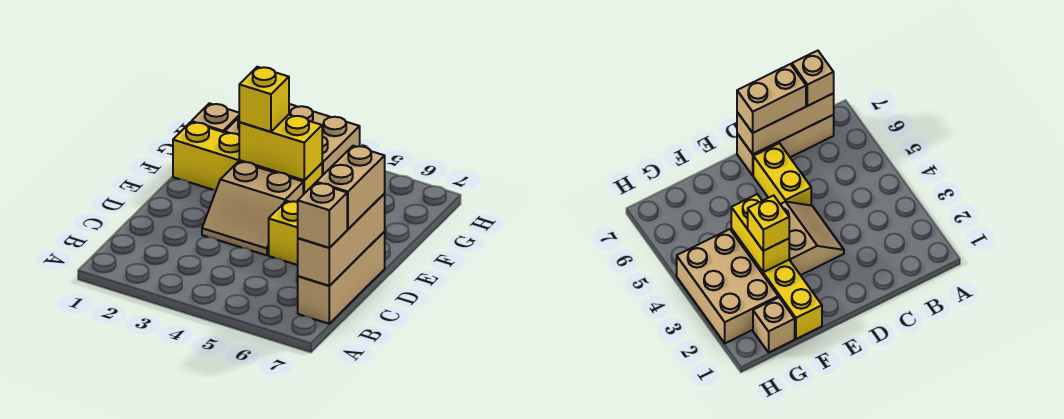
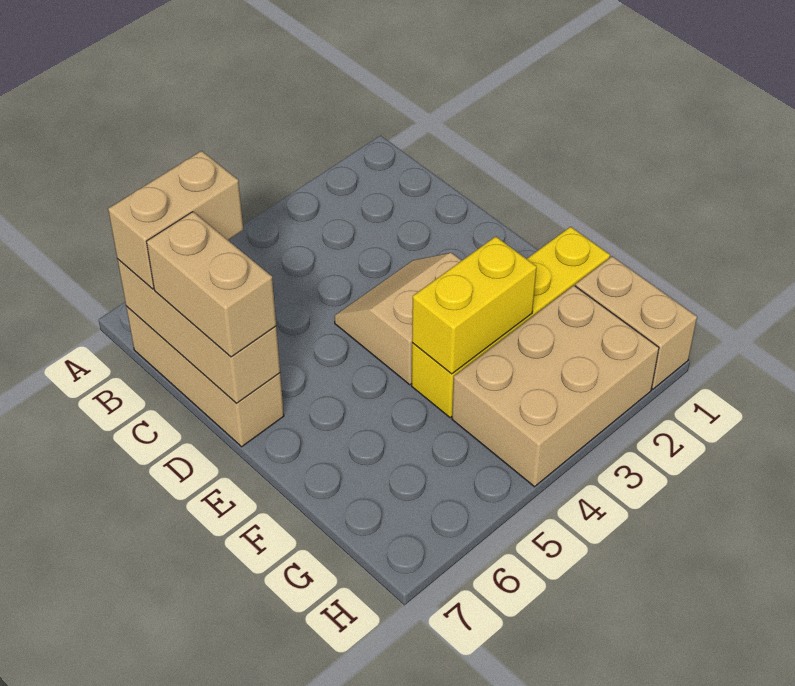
tan 1x1 brick [298,183,347,248] -> tan 1x2 brick [108,151,243,289]
yellow 1x2 brick [269,201,298,265] -> none
yellow 1x1 brick [239,67,289,132] -> none
tan 1x1 brick [192,103,239,132] -> tan 1x2 brick [576,256,697,389]

